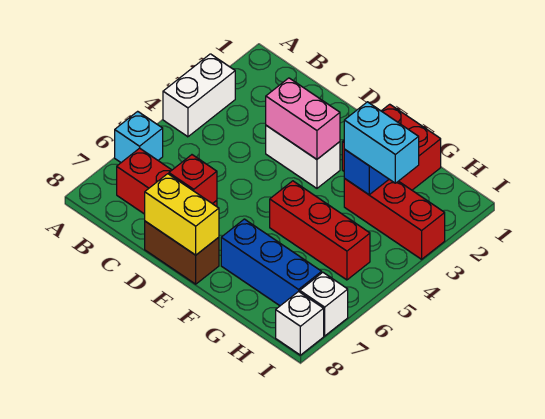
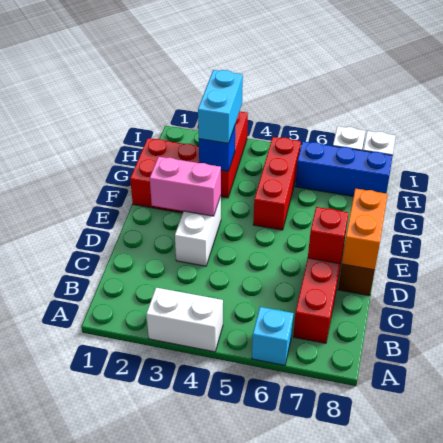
pink 1x2 brick [266,78,340,159] -> pink 1x2 brick turned to [150,157,221,216]
yellow 1x2 brick [145,174,219,255] -> orange 1x2 brick [342,188,388,270]
blue 1x3 brick [221,219,322,306] -> blue 1x3 brick turned to [295,141,393,196]

